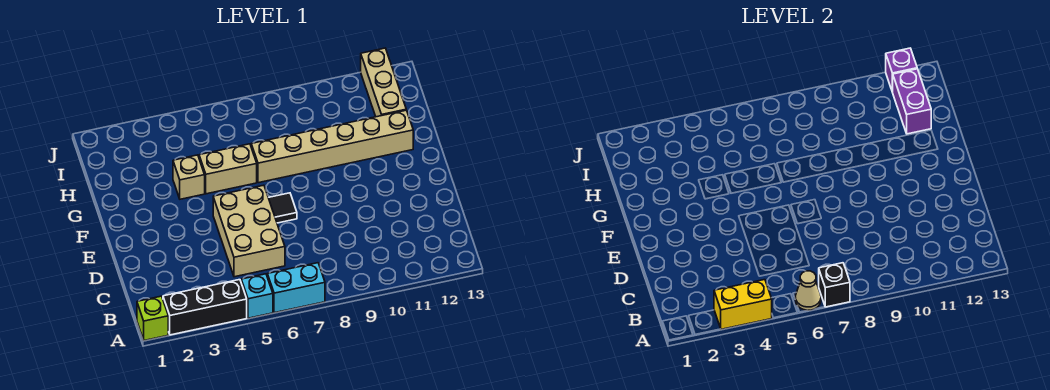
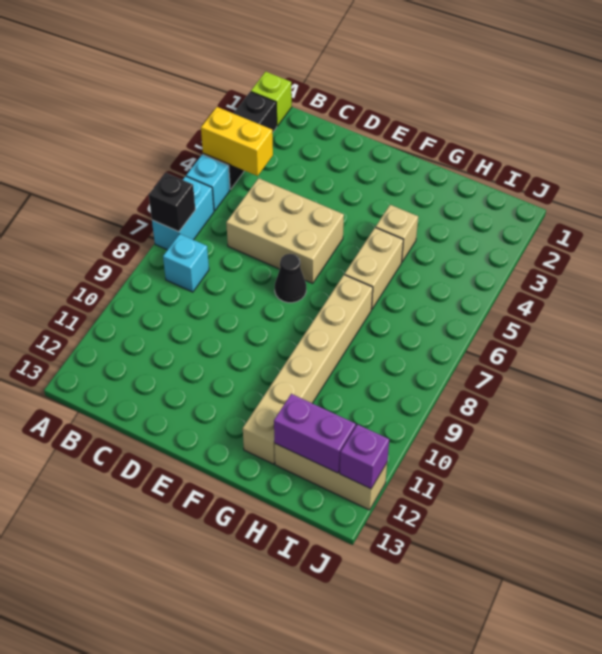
yellow 1x2 brick [714,280,772,329] -> yellow 1x2 brick turned to [201,107,273,176]
tan 1x1 cone [795,271,821,310] -> none
none -> cyan 1x1 brick [163,234,209,292]
black 1x1 tile [268,193,297,223] -> black 1x1 cone [275,254,306,303]

